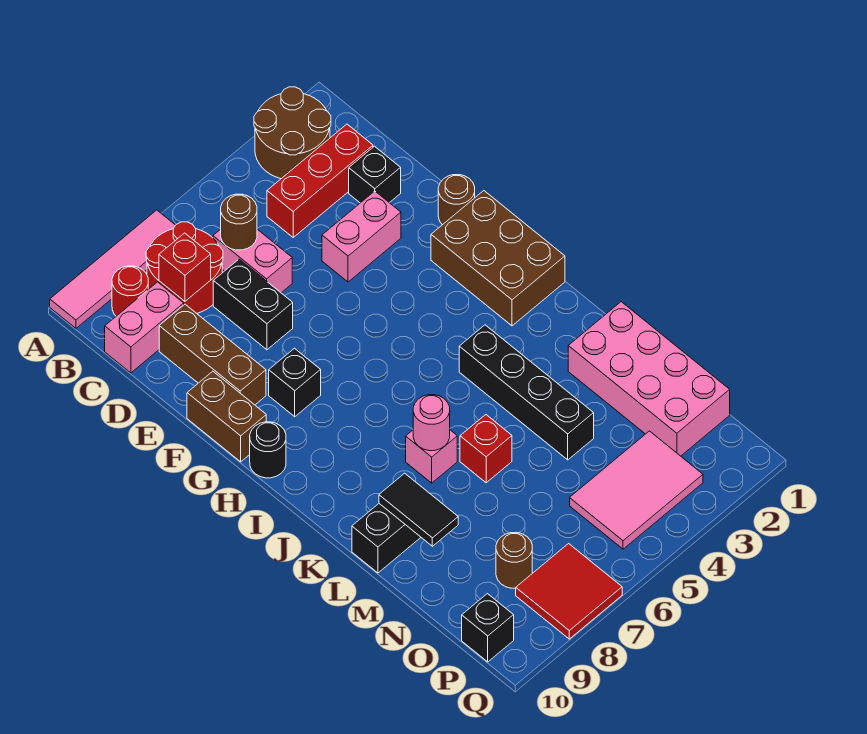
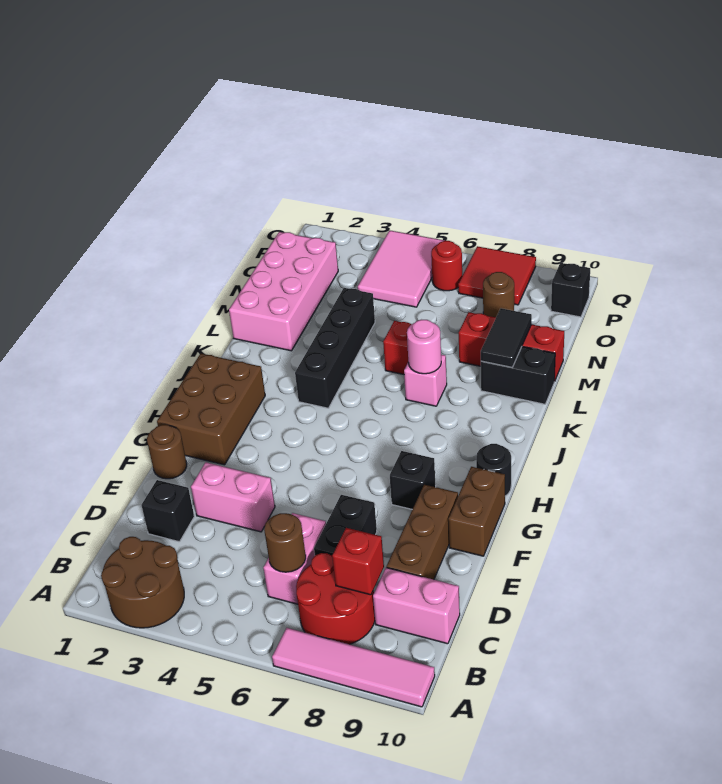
red 1x1 round brick [112,266,148,316] -> red 1x1 round brick moved to [431,241,462,291]
red 1x3 brick [267,124,373,237] -> red 1x3 brick moved to [459,312,564,381]
pink 2x3 tile [570,431,703,549] -> pink 2x3 tile turned to [358,230,445,307]

